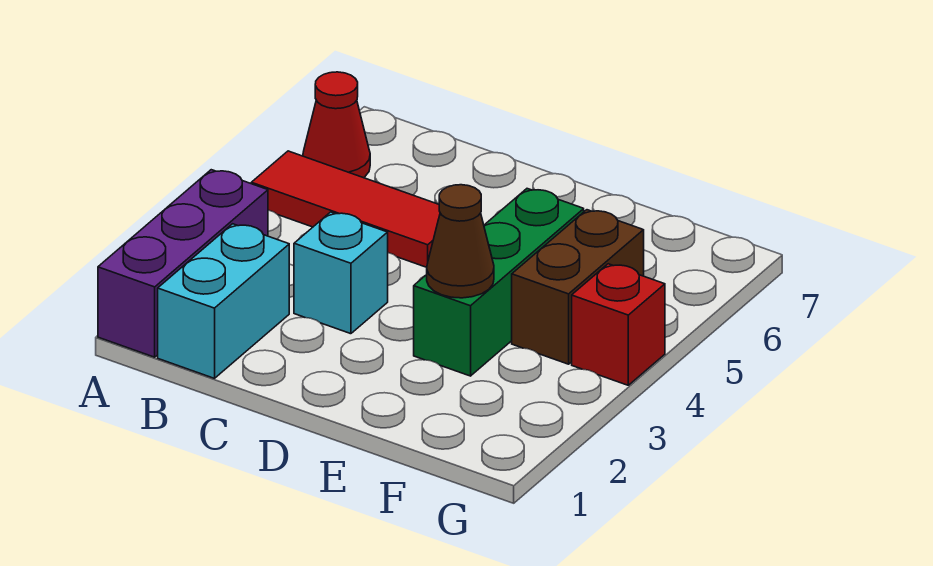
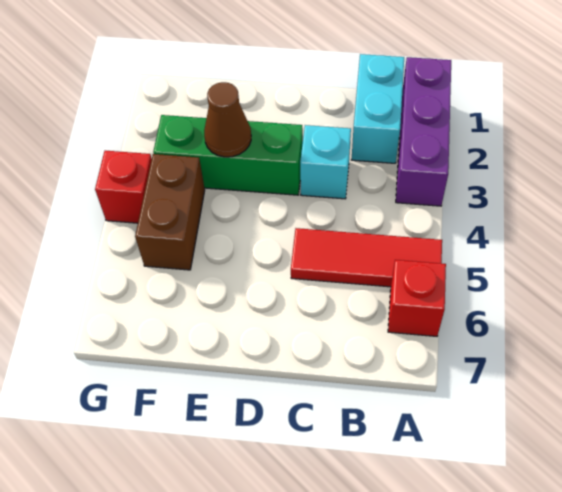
red 1x1 cone [303,72,370,178] -> red 1x1 brick [388,260,446,336]
green 1x3 brick [414,189,584,376] -> green 1x3 brick turned to [153,115,303,195]

